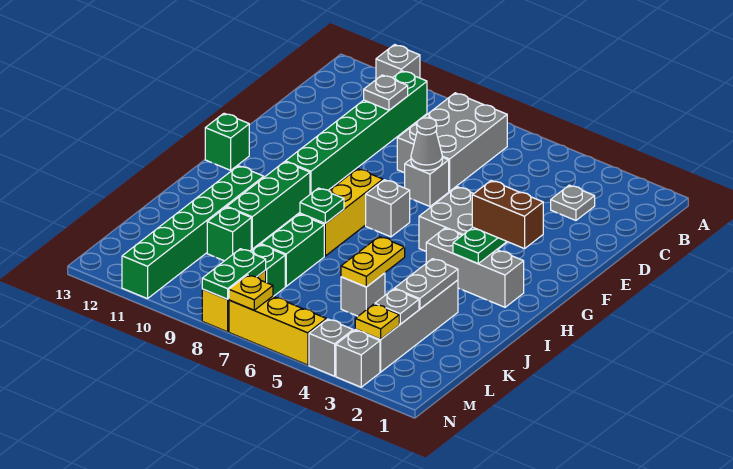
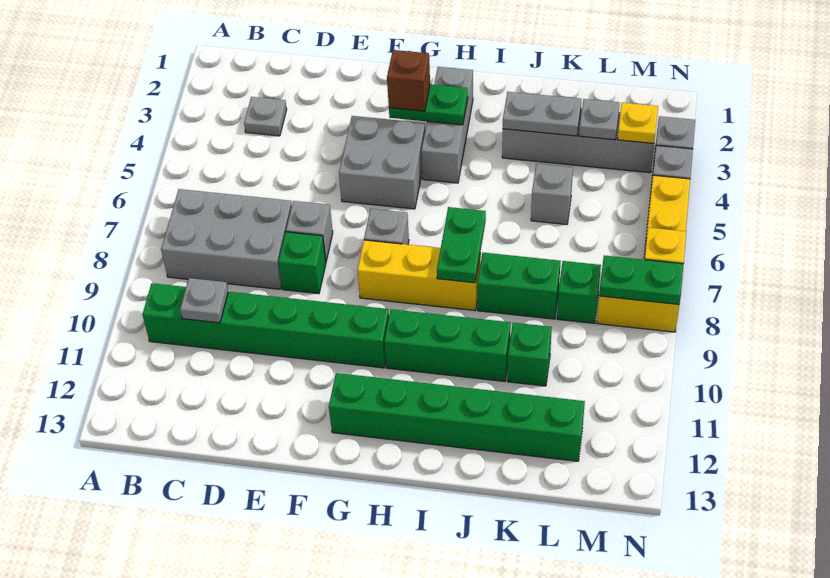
grey 1x1 brick [376,45,420,79] -> none
grey 1x1 cone [411,118,442,170] -> none
brown 1x2 brick [472,181,543,249] -> brown 1x1 brick [387,50,430,111]
green 1x1 brick [205,113,249,170] -> green 1x1 brick moved to [278,232,326,294]
green 1x1 plate [300,188,344,223] -> green 1x2 plate [437,207,486,283]
green 1x6 brick [122,166,264,299] -> green 1x6 brick moved to [329,373,585,461]
yellow 1x2 plate [341,237,405,287] -> none

